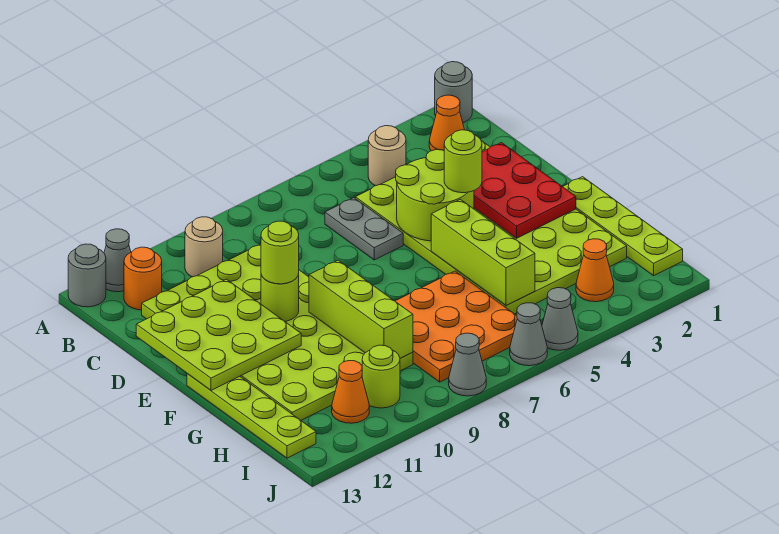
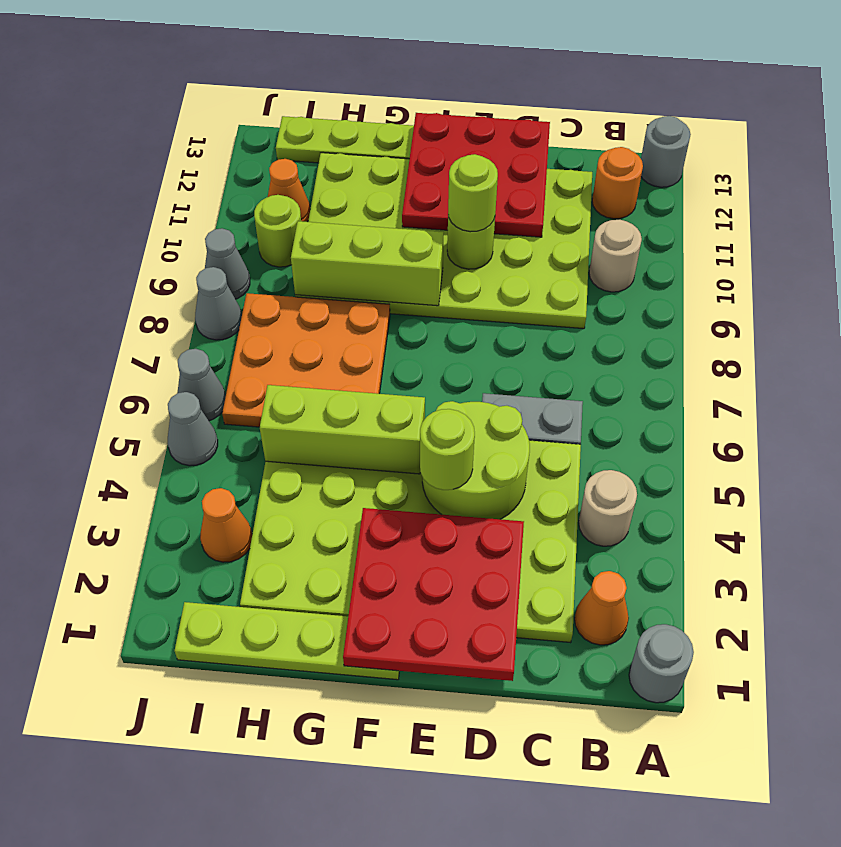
grey 1x1 cone [104,229,131,292] -> grey 1x1 cone moved to [205,228,250,299]
red 2x3 plate [474,143,576,238] -> red 3x3 plate [343,508,524,681]
lime 3x3 plate [136,279,301,390] -> red 3x3 plate [402,113,550,237]

